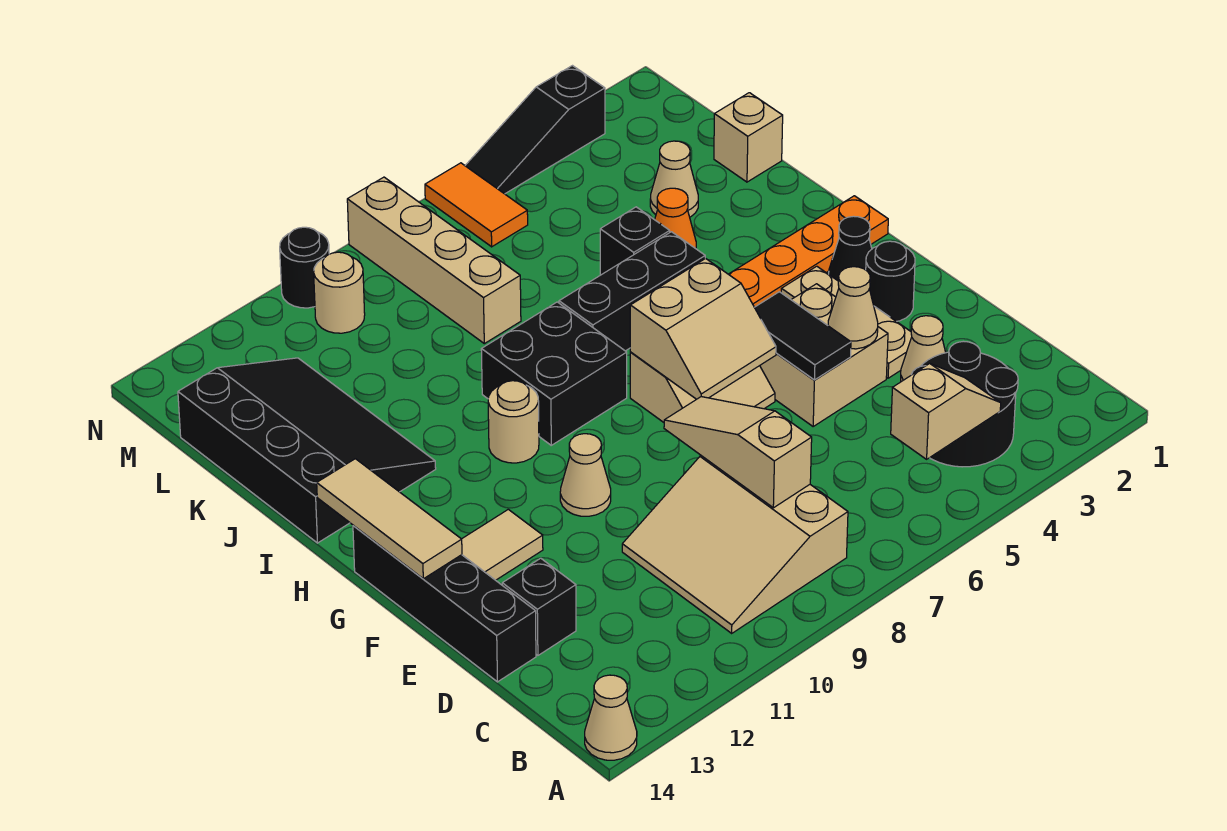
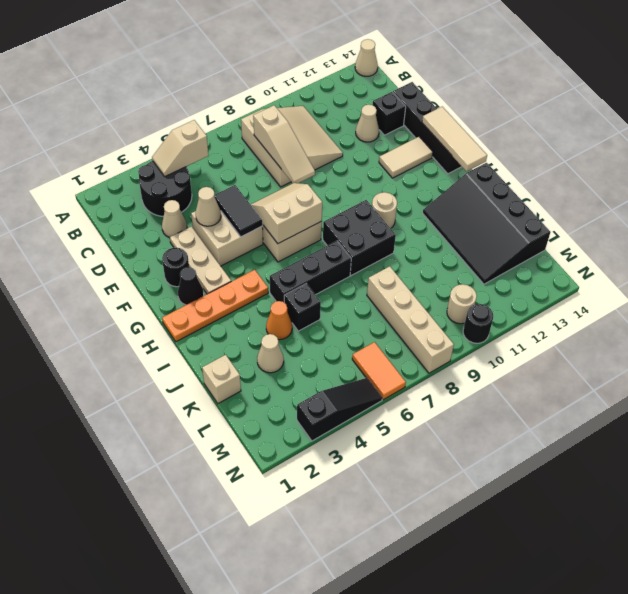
tan 1x1 cone [560,434,611,516] -> tan 1x1 cone moved to [356,104,379,142]

